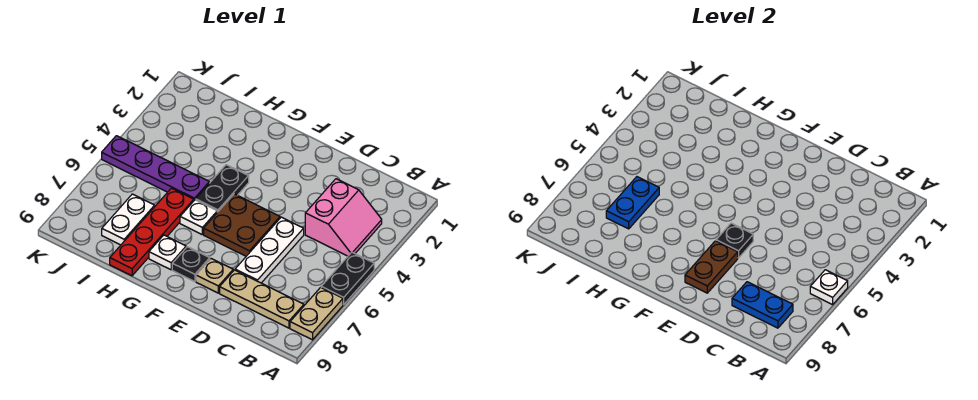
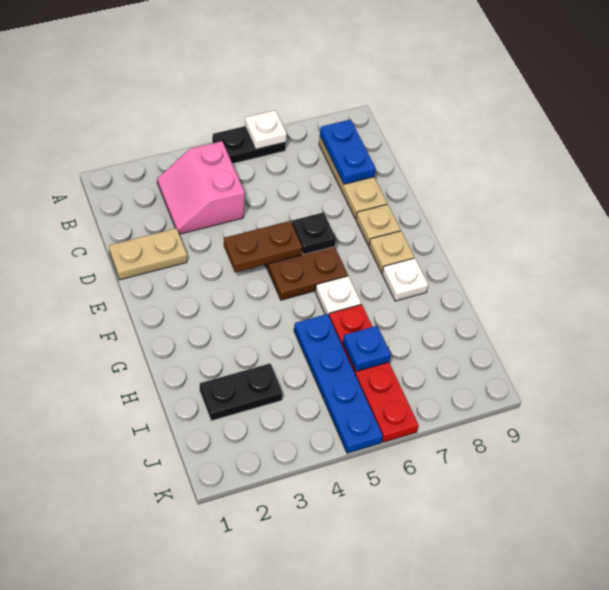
tan 1x2 plate [290,287,343,340] -> tan 1x2 plate moved to [109,228,187,280]
pink 2x2 slope [305,179,382,256] -> pink 2x2 slope turned to [157,141,245,234]
white 1x3 plate [235,217,304,283] -> none
brown 1x2 plate [685,241,738,293] -> brown 1x2 plate moved to [224,221,302,273]
black 1x1 plate [172,247,210,282] -> tan 1x1 plate [369,231,414,273]
black 1x2 plate [196,165,249,212] -> black 1x2 plate moved to [200,364,283,421]
purple 1x4 plate [102,136,209,200] -> blue 1x4 plate [294,314,383,453]
red 1x4 plate [110,188,194,276] -> red 1x4 plate turned to [329,305,418,442]
blue 1x2 plate [606,177,659,229] -> blue 1x1 plate [343,326,391,372]
white 1x2 plate [102,194,155,245] -> none

